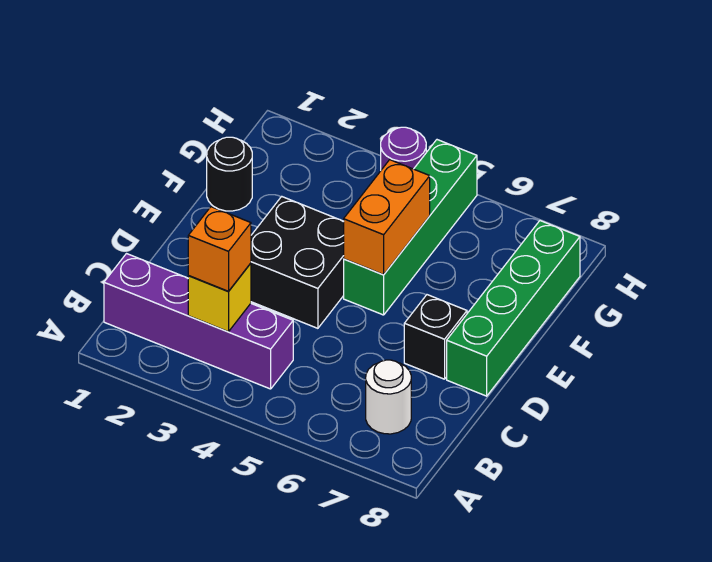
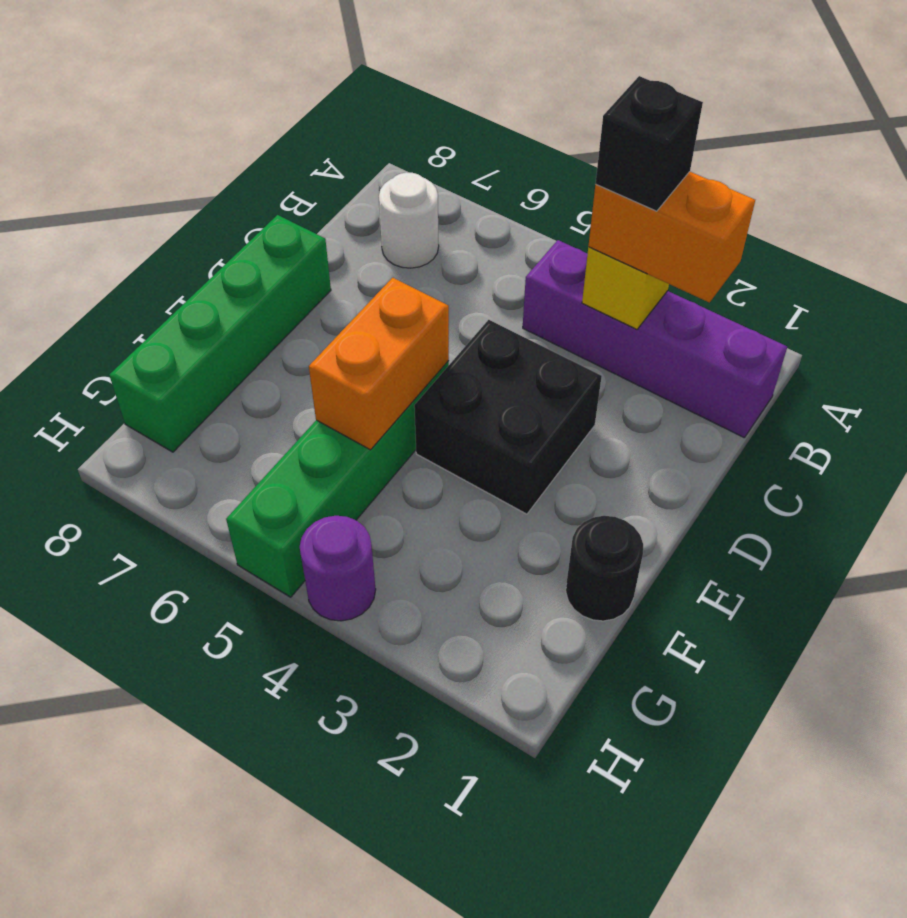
orange 1x1 brick [188,207,251,291] -> orange 1x2 brick [588,172,755,303]
black 1x1 brick [404,295,467,379] -> black 1x1 brick moved to [595,76,703,211]

